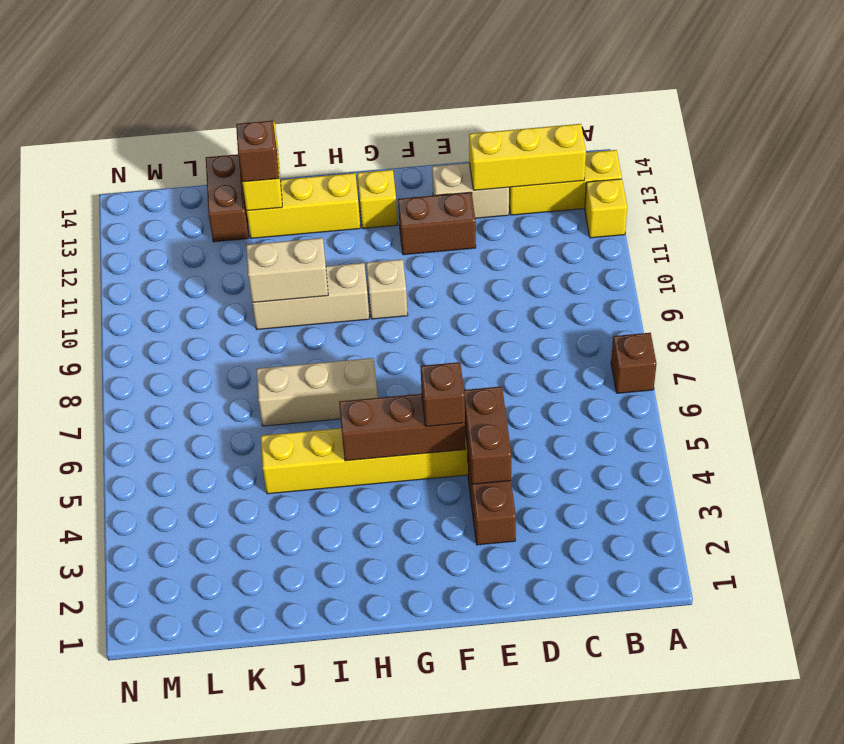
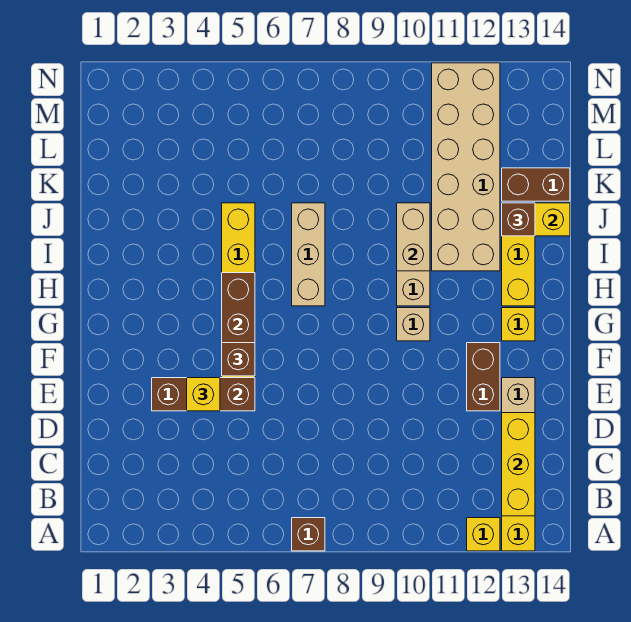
none -> yellow 1x1 brick [187,378,220,411]
none -> tan 2x6 brick [432,63,500,271]

